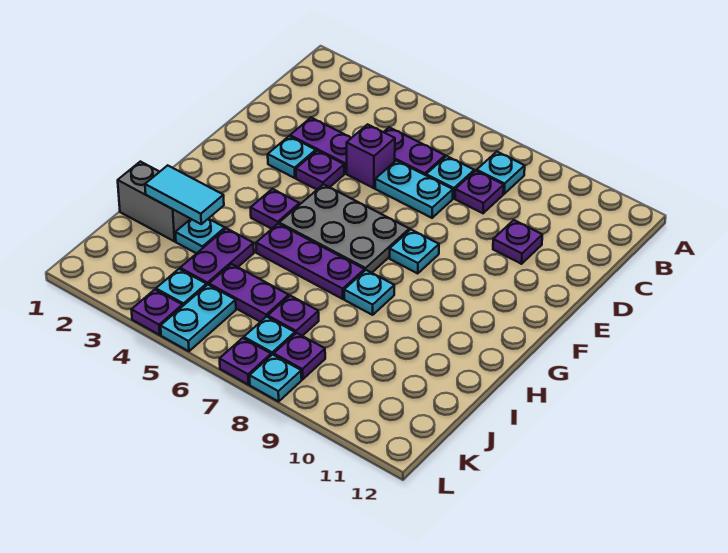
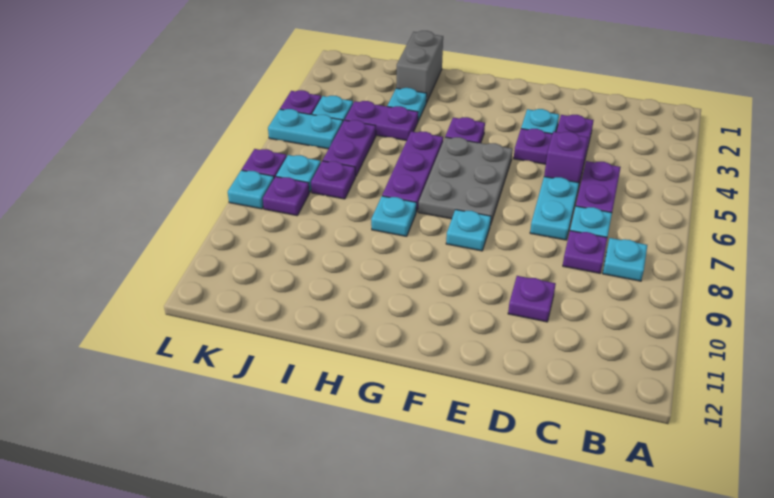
cyan 1x2 tile [145,165,224,224] -> none

